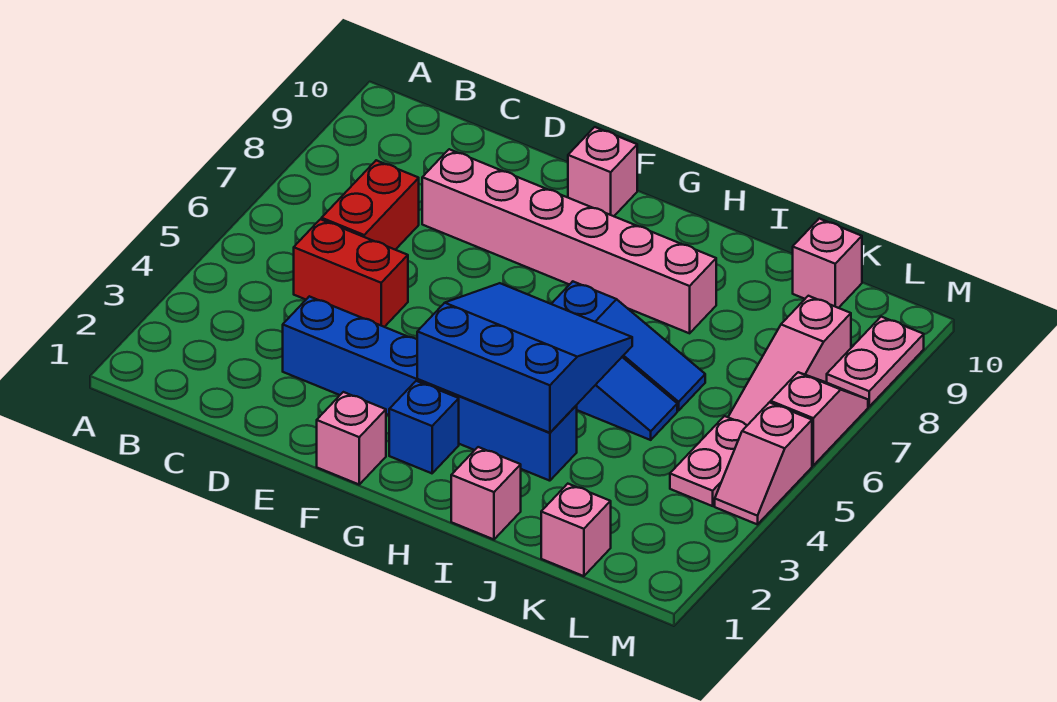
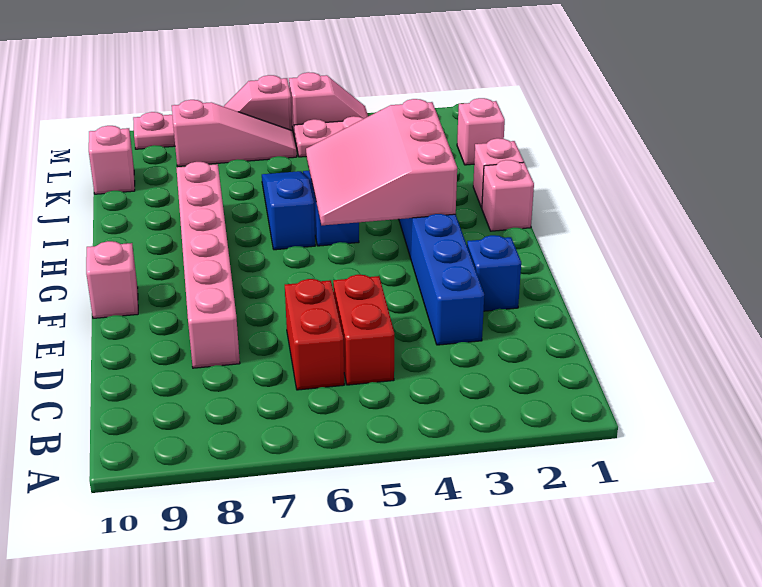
red 1x2 brick [322,160,419,250] -> red 1x2 brick turned to [285,279,344,390]
pink 1x1 brick [317,392,386,484] -> pink 1x1 brick moved to [482,160,534,231]
blue 1x1 brick [389,381,459,473] -> blue 1x1 brick moved to [467,235,521,311]
blue 3x3 slope [417,283,632,433] -> pink 3x3 slope [306,99,457,225]

